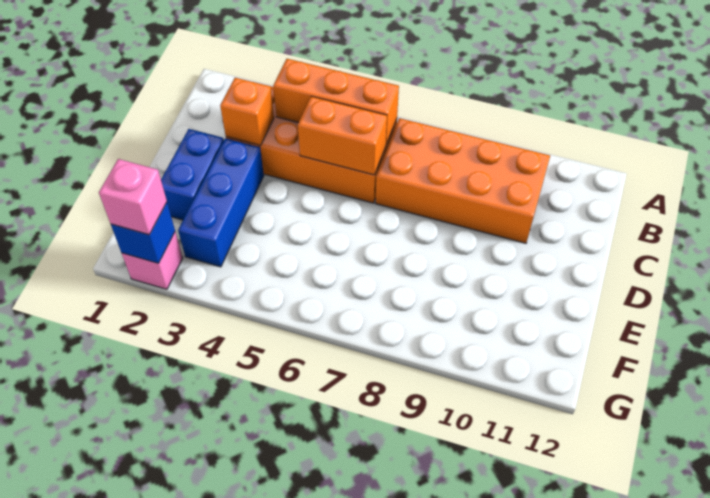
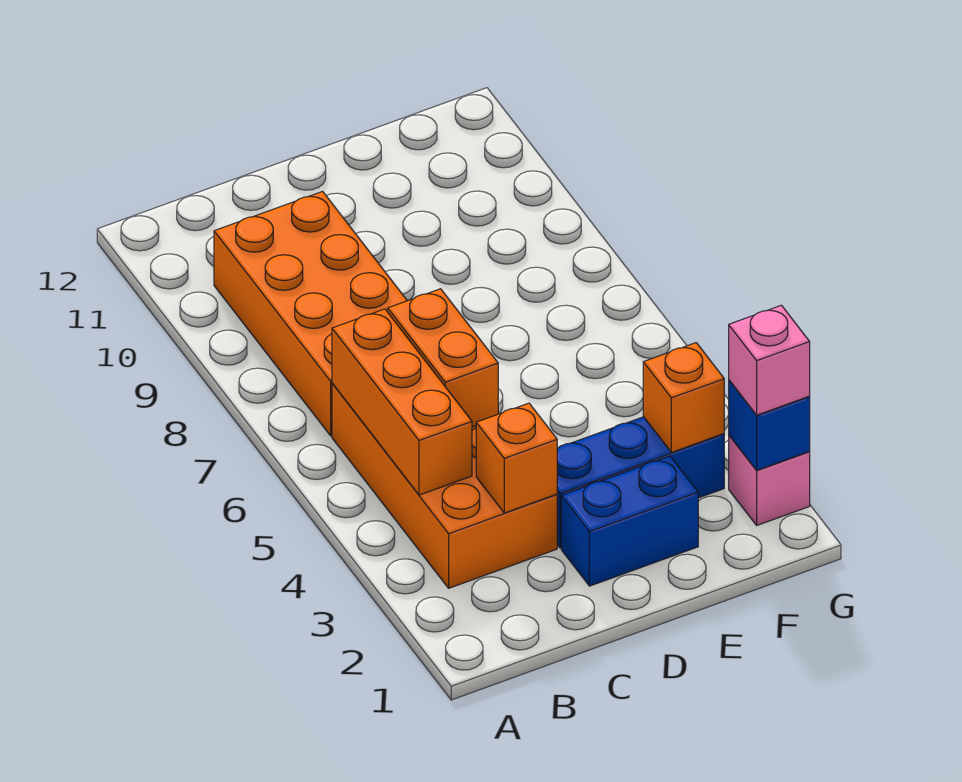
none -> orange 1x1 brick [643,343,724,452]

